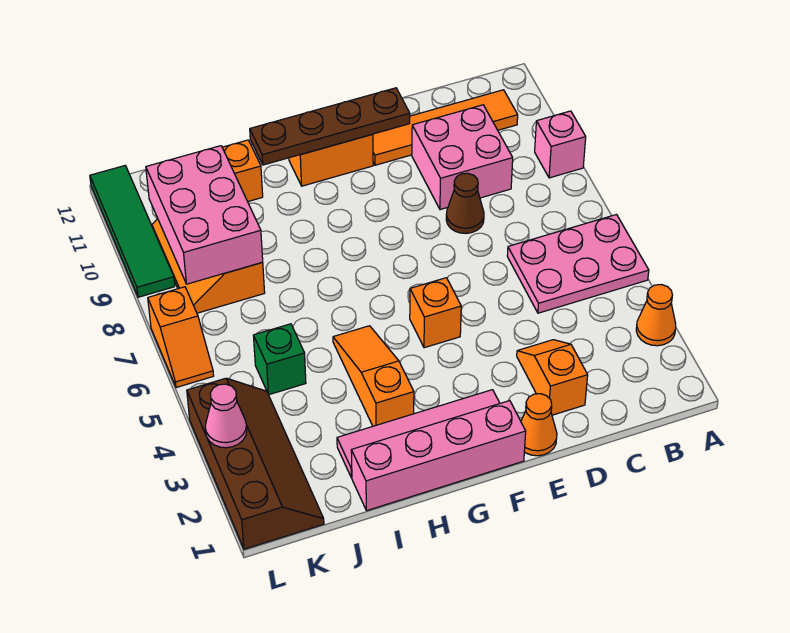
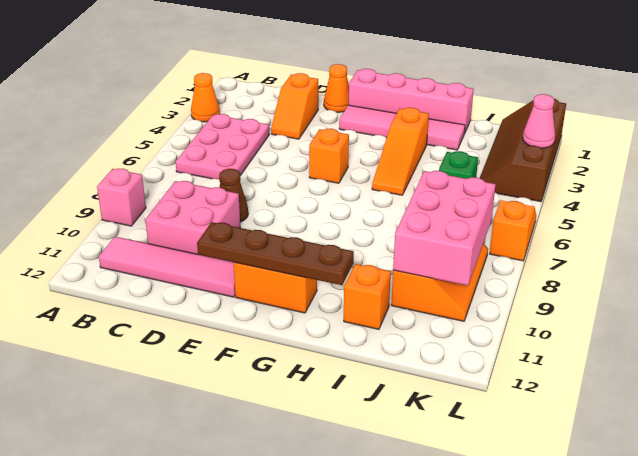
pink 2x3 plate [507,215,649,313] -> pink 2x3 plate turned to [176,114,269,180]
orange 1x4 tile [373,90,518,165] -> pink 1x4 tile [99,237,235,297]
green 1x4 tile [90,166,175,297] -> none

